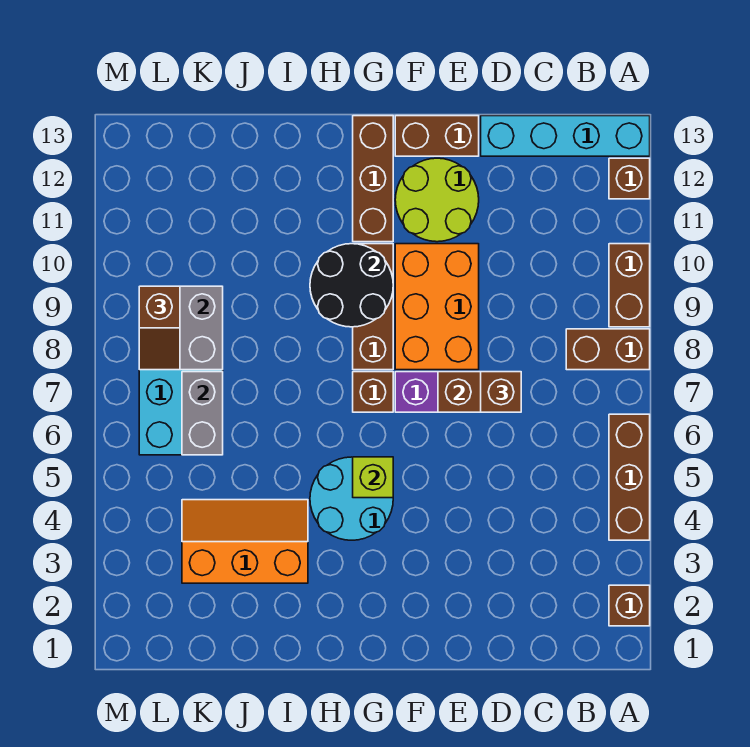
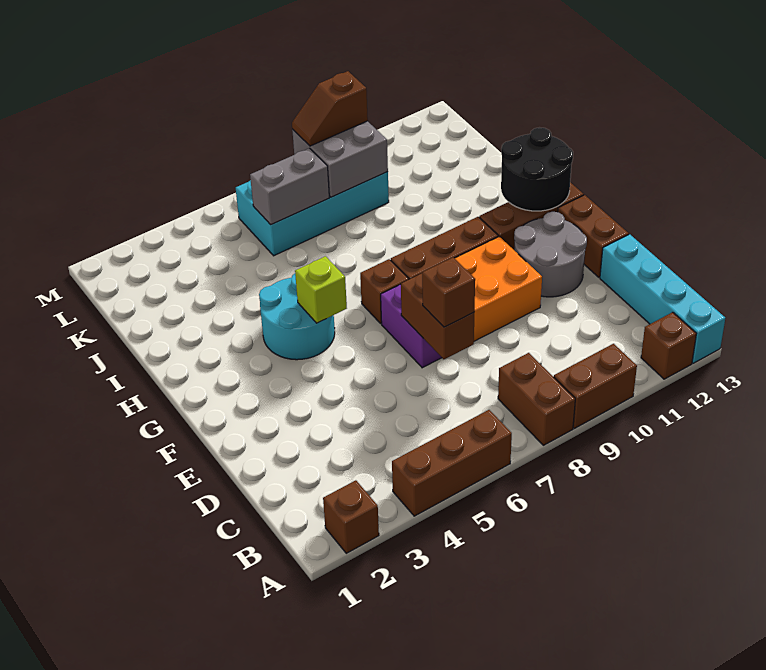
lime 2x2 round brick [395,158,479,242] -> grey 2x2 round brick [514,212,587,297]
black 2x2 round brick [310,244,393,327] -> black 2x2 round brick moved to [501,128,573,211]
orange 2x3 slope [182,500,308,583] -> none

